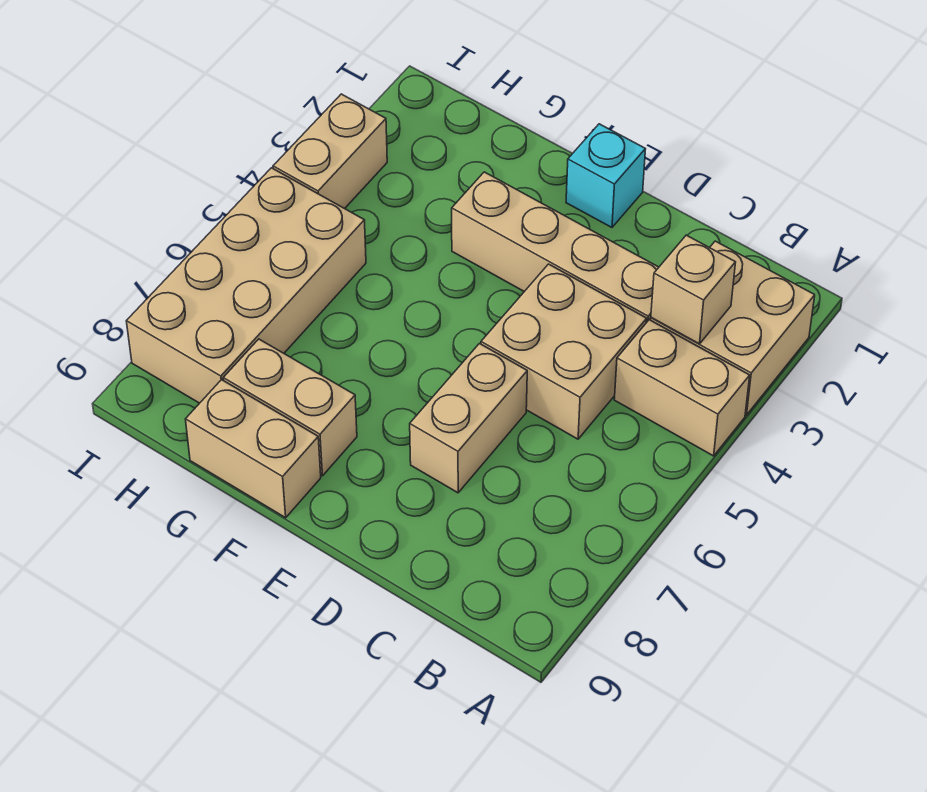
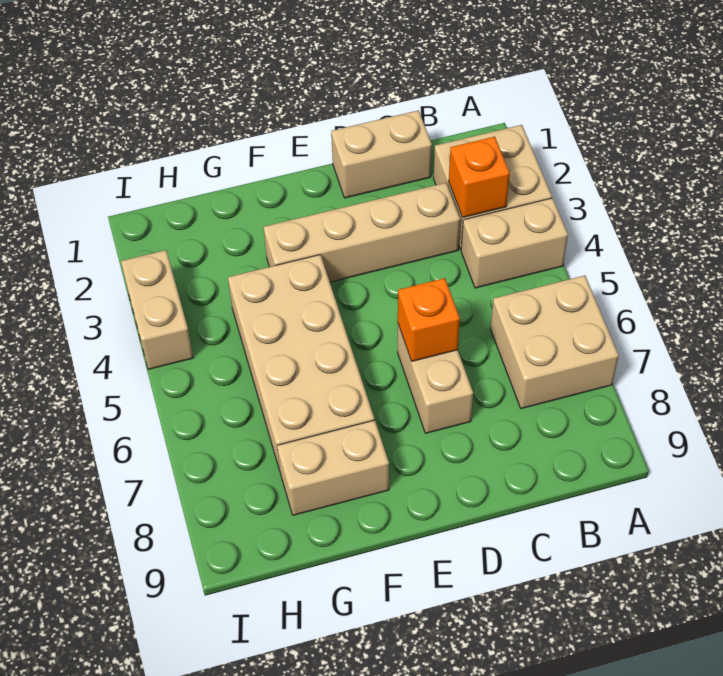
tan 1x1 brick [651,235,736,344] -> orange 1x1 brick [449,137,510,217]
tan 2x2 brick [481,264,647,439] -> tan 2x2 brick moved to [491,276,619,409]
none -> orange 1x1 brick [398,278,460,361]
cyan 1x1 brick [566,124,646,227] -> none
tan 1x2 brick [186,380,321,518] -> tan 1x2 brick moved to [331,110,432,198]
tan 2x4 brick [126,168,366,403] -> tan 2x4 brick moved to [228,255,374,470]

